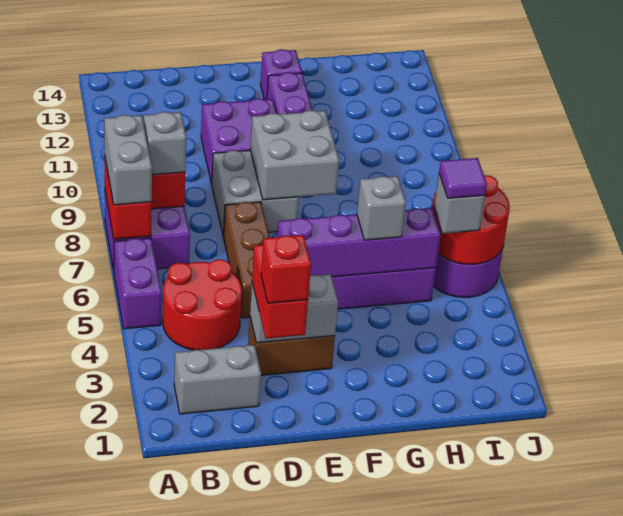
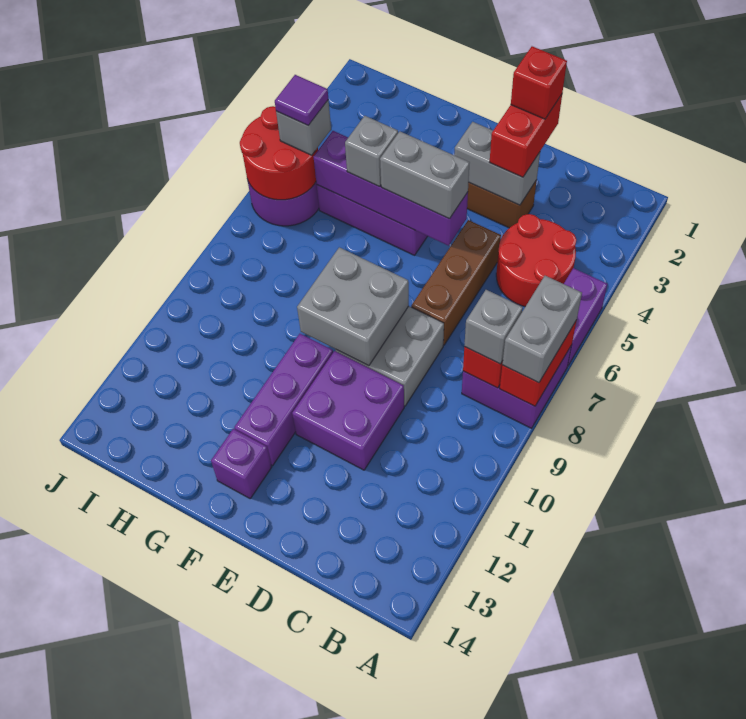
grey 1x2 brick [174,345,261,414] -> grey 1x2 brick moved to [380,131,469,219]

